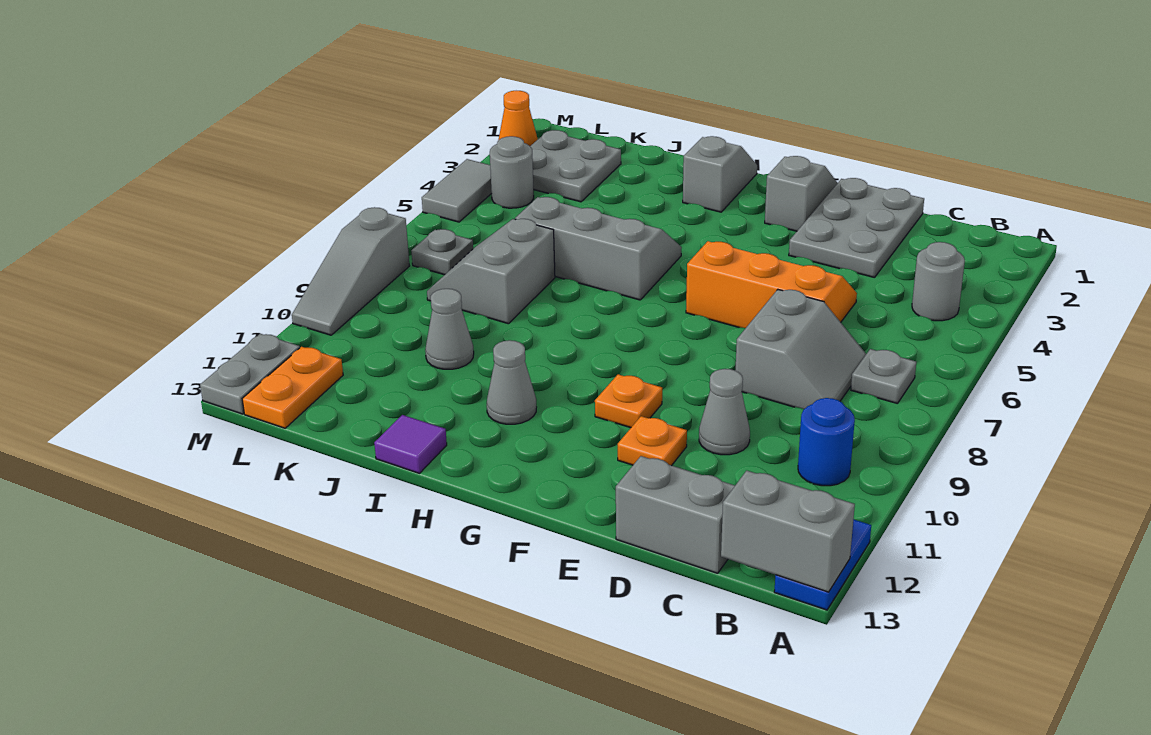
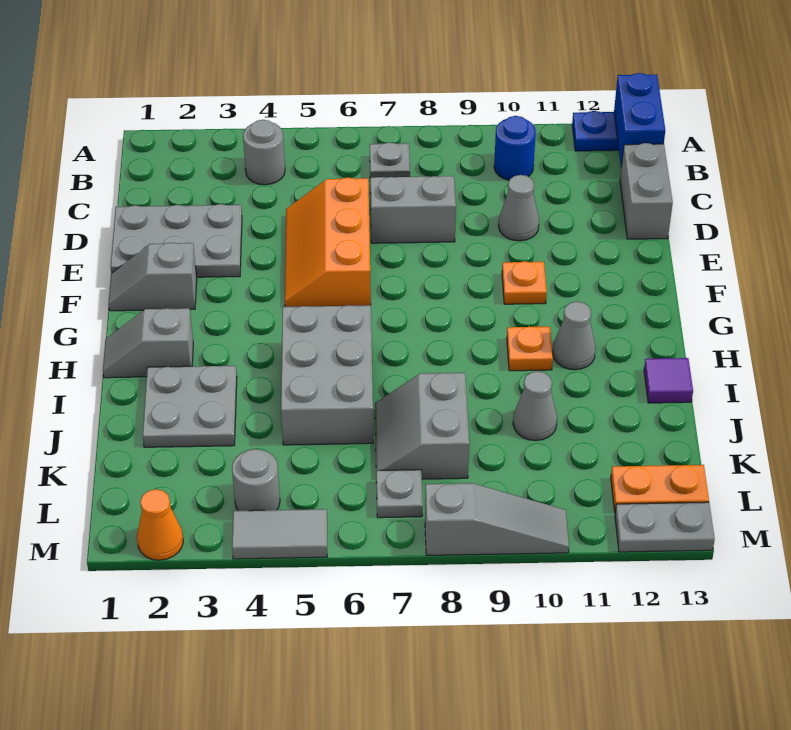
grey 1x2 brick [721,471,855,592] -> blue 1x2 brick [614,73,665,166]
orange 1x1 plate [618,416,687,466] -> orange 1x1 plate moved to [507,326,553,371]
grey 2x3 slope [515,197,682,300] -> grey 2x3 brick [281,305,373,445]
grey 2x2 slope [427,219,555,324] -> grey 2x2 slope turned to [375,373,469,479]
grey 2x2 plate [530,130,621,202] -> grey 2x2 plate moved to [143,366,237,447]

